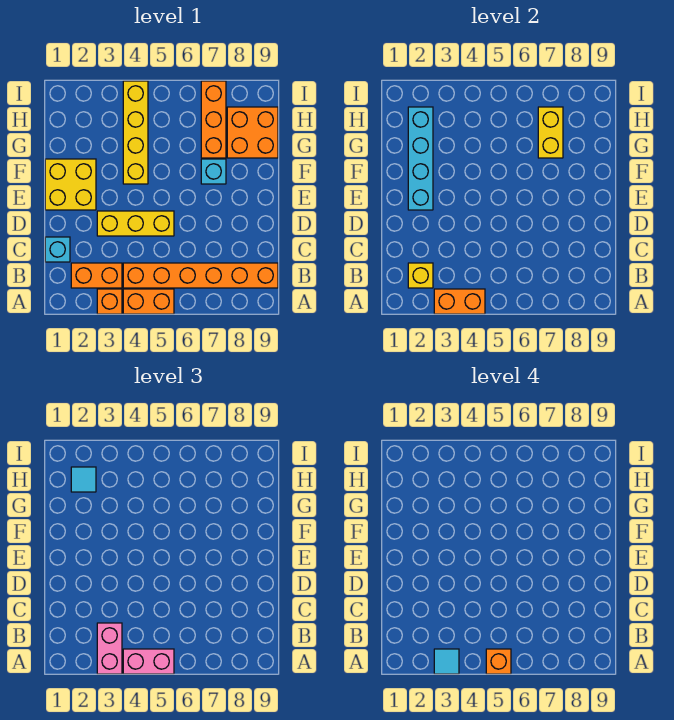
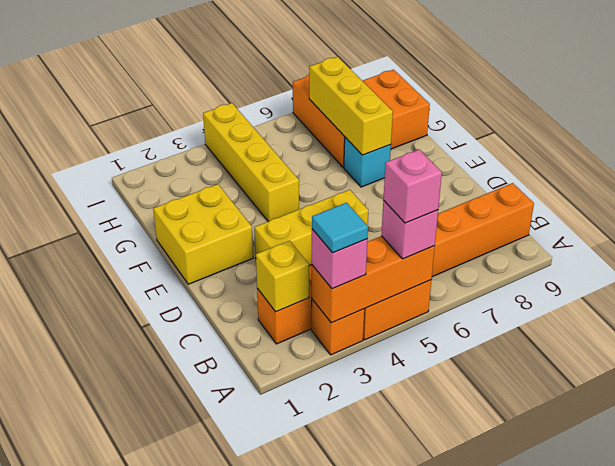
orange 1x2 brick [434,289,485,314] -> orange 1x3 brick [312,236,435,323]
pink 1x2 brick [97,623,122,674] -> pink 1x1 brick [312,229,367,289]
pink 1x2 brick [123,649,174,674] -> pink 1x1 brick [381,200,438,259]
orange 1x1 brick [486,649,511,674] -> pink 1x1 brick [383,150,442,223]
cyan 1x1 brick [45,237,70,262] -> none
cyan 1x4 brick [408,107,433,210] -> none
yellow 1x2 brick [538,107,563,158] -> yellow 1x3 brick [309,57,393,155]
cyan 1x1 tile [71,467,96,492] -> none

